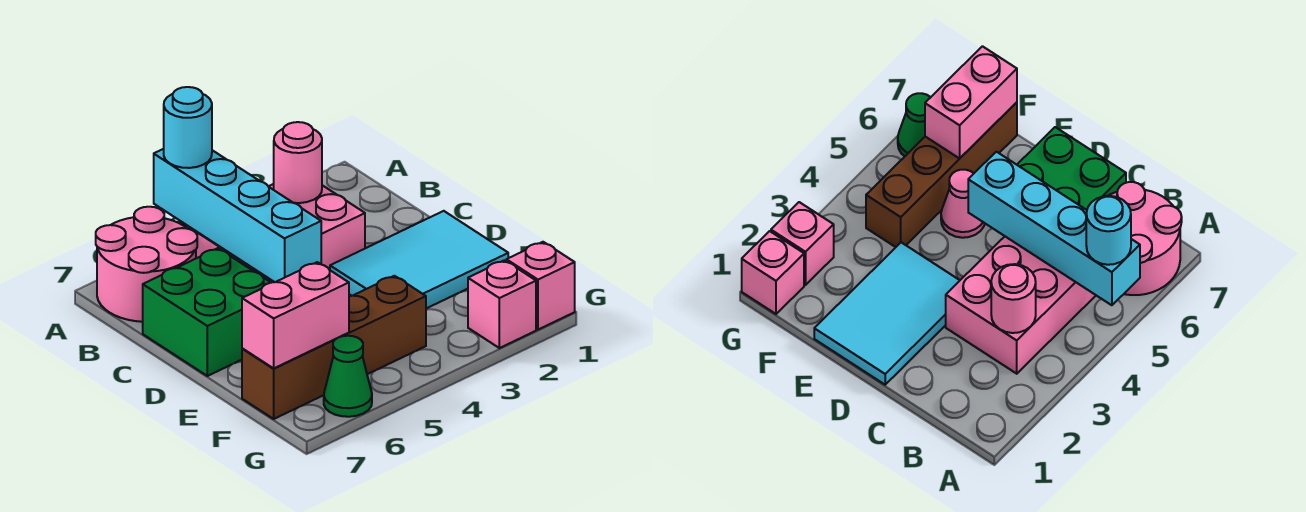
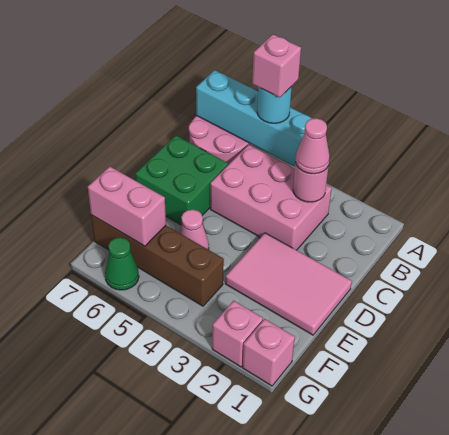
cyan 1x4 brick [154,149,321,282] -> cyan 1x4 brick turned to [196,70,313,167]
none -> pink 1x1 brick [252,34,301,98]
none -> pink 1x1 cone [295,118,330,174]
cyan 2x3 tile [330,211,508,308] -> pink 2x3 tile [225,233,352,335]

